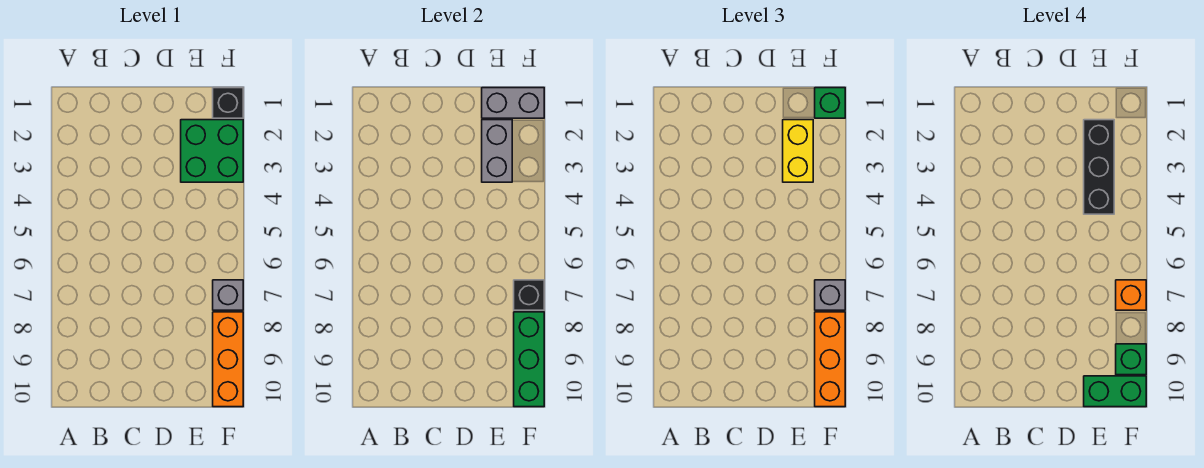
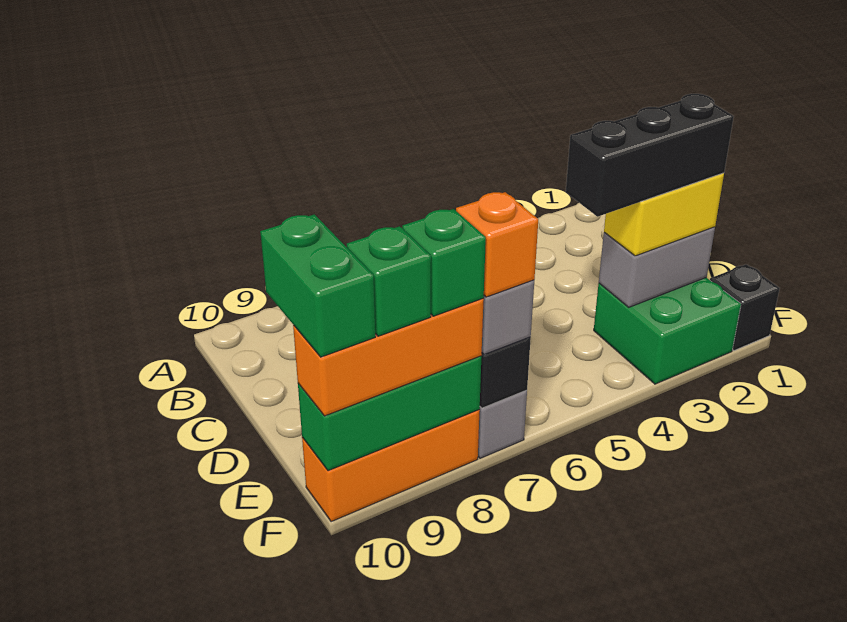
grey 1x2 brick [482,88,544,118] -> none
green 1x1 brick [815,88,845,118] -> green 1x1 brick moved to [402,209,486,316]

